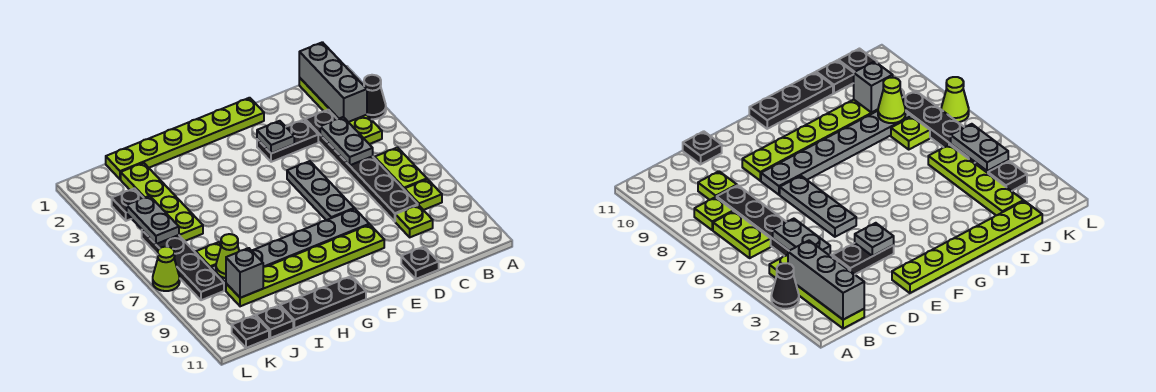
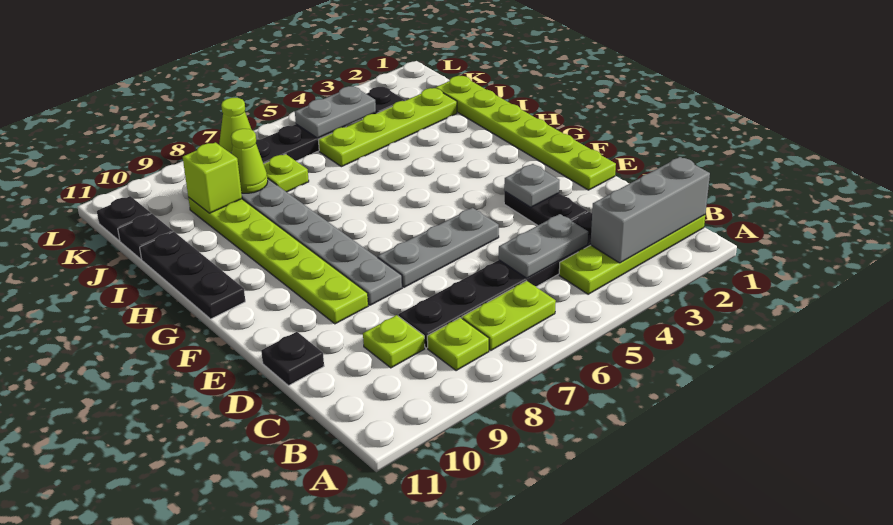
black 1x1 cone [364,75,386,119] -> none
grey 1x1 brick [226,248,263,298] -> lime 1x1 brick [183,142,242,213]

